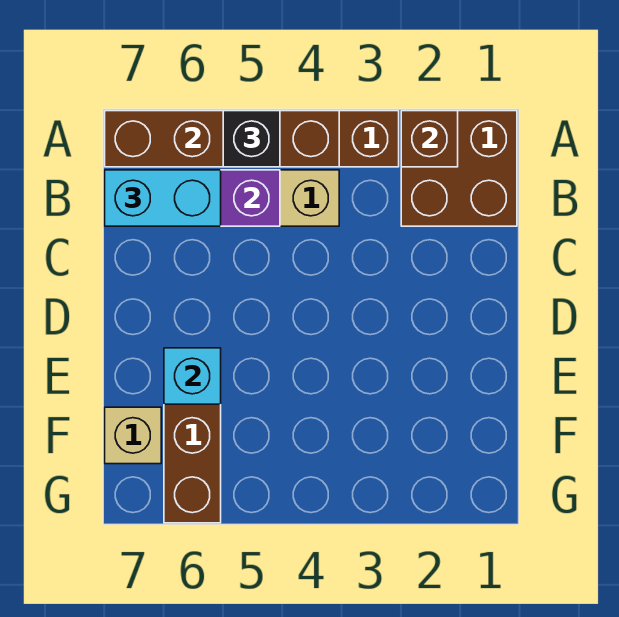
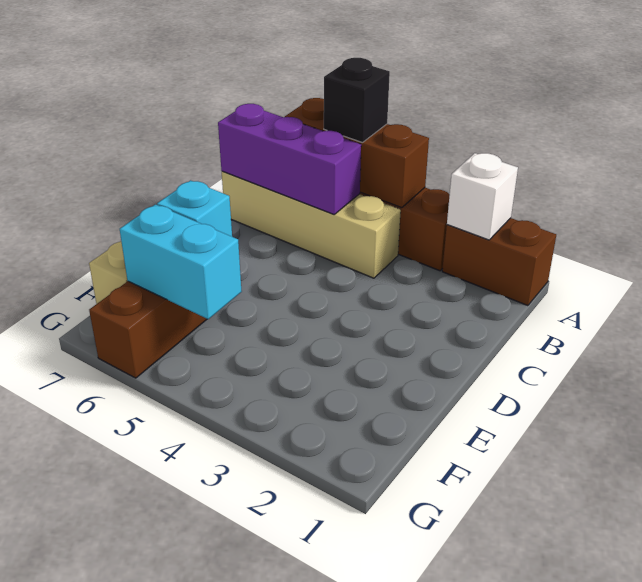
brown 2x2 brick [401,111,517,226] -> brown 1x2 brick [442,218,556,306]
brown 1x1 brick [401,111,458,167] -> white 1x1 brick [447,153,518,240]
brown 1x4 brick [105,111,339,167] -> brown 1x3 brick [285,98,429,208]
cyan 1x2 brick [105,170,221,226] -> cyan 1x2 brick moved to [120,204,242,319]

